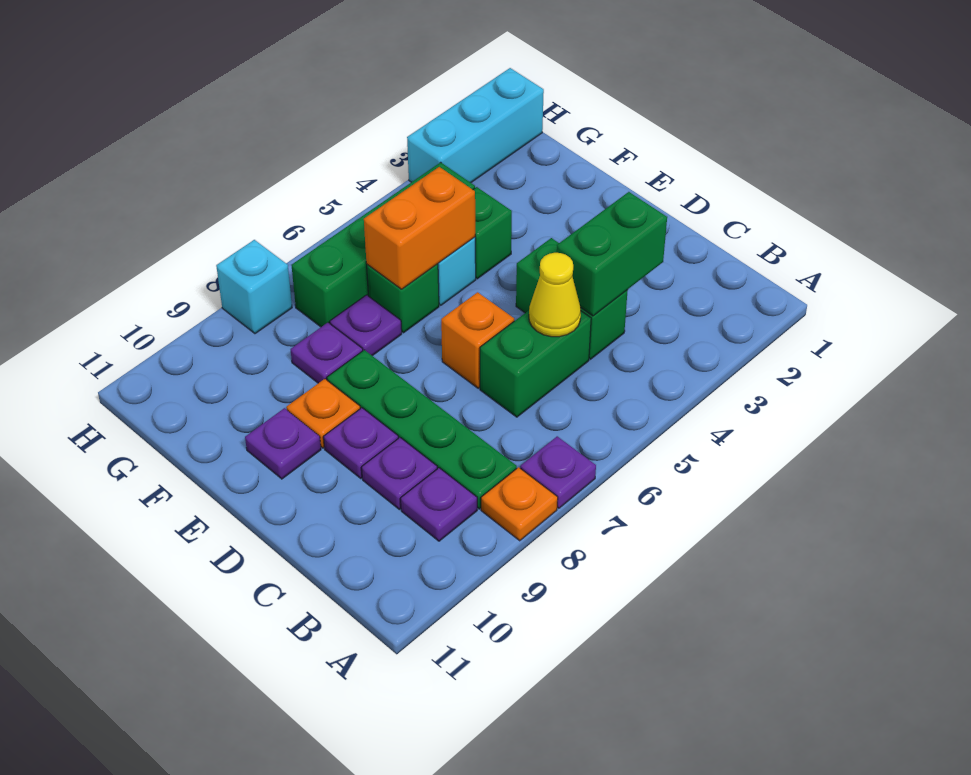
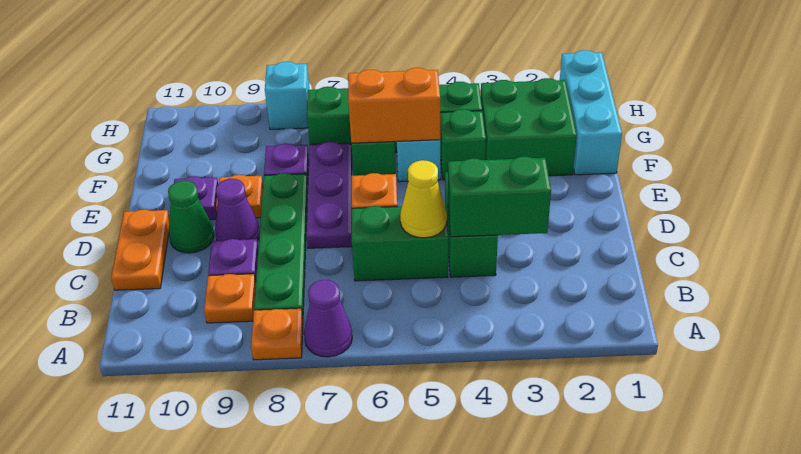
purple 1x1 plate [520,436,596,508] -> purple 1x1 cone [304,280,352,357]
purple 1x1 plate [401,468,477,541] -> orange 1x1 plate [204,274,256,323]
none -> orange 1x2 plate [111,210,170,290]
purple 1x1 plate [324,408,398,478] -> purple 1x1 cone [215,179,260,241]
none -> green 1x1 cone [168,180,214,253]
none -> green 2x2 brick [480,78,577,176]
purple 1x1 plate [330,295,402,356] -> purple 1x3 plate [306,142,352,248]
cyan 1x3 brick [407,68,544,183] -> cyan 1x3 brick turned to [560,50,622,175]

